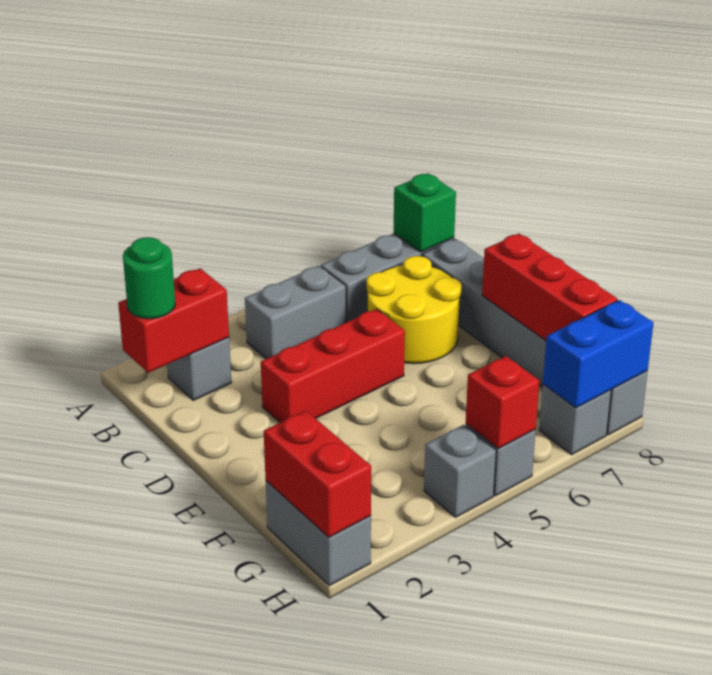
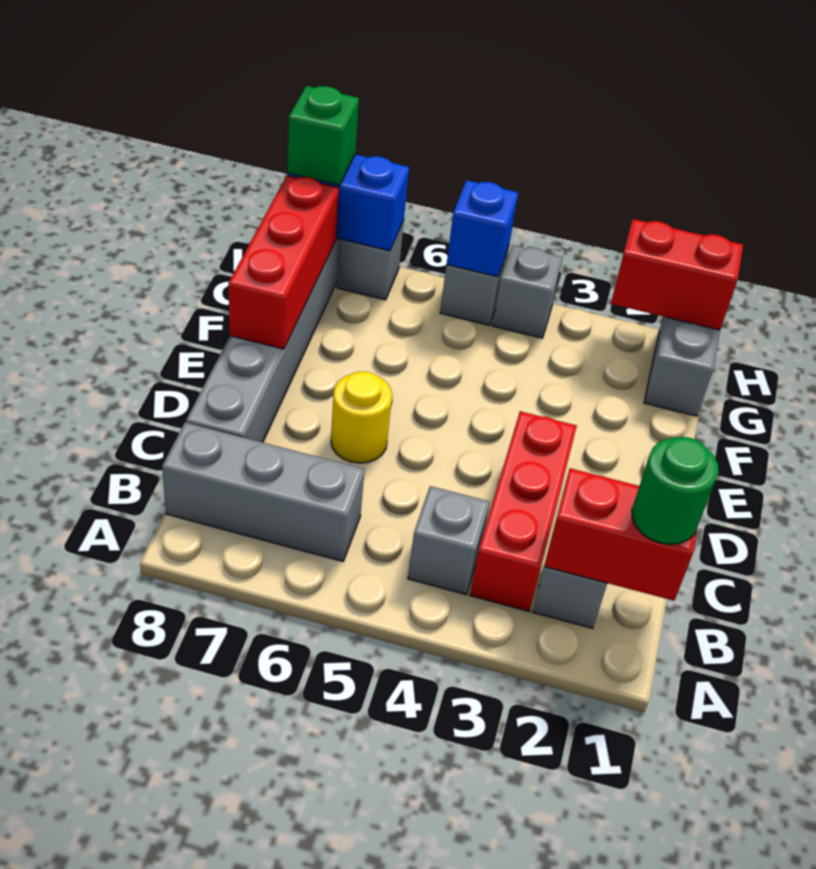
grey 1x2 brick [245,266,346,359] -> grey 1x1 brick [408,486,489,595]
green 1x1 brick [394,173,456,252] -> green 1x1 brick moved to [288,86,359,185]
yellow 2x2 round brick [367,256,461,364] -> yellow 1x1 round brick [331,371,392,463]
red 1x3 brick [261,309,405,423] -> red 1x3 brick turned to [470,411,577,611]
red 1x2 brick [264,411,371,537] -> red 1x2 brick turned to [611,219,743,330]
red 1x1 brick [466,356,539,448] -> blue 1x1 brick [447,180,518,277]

